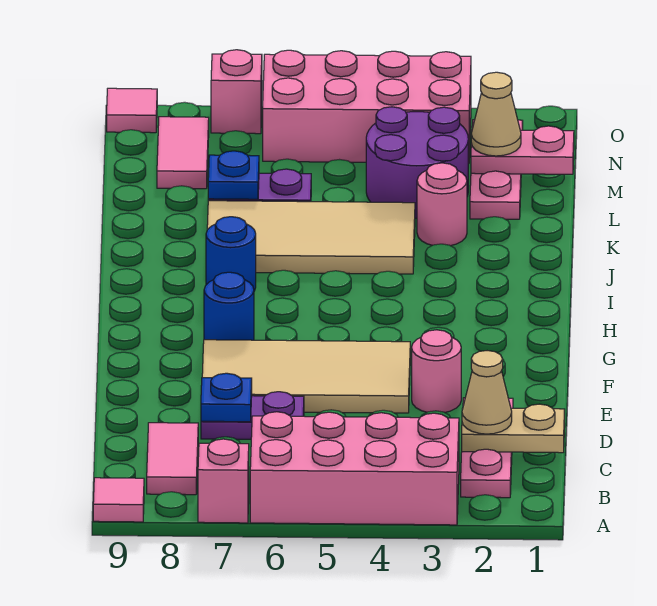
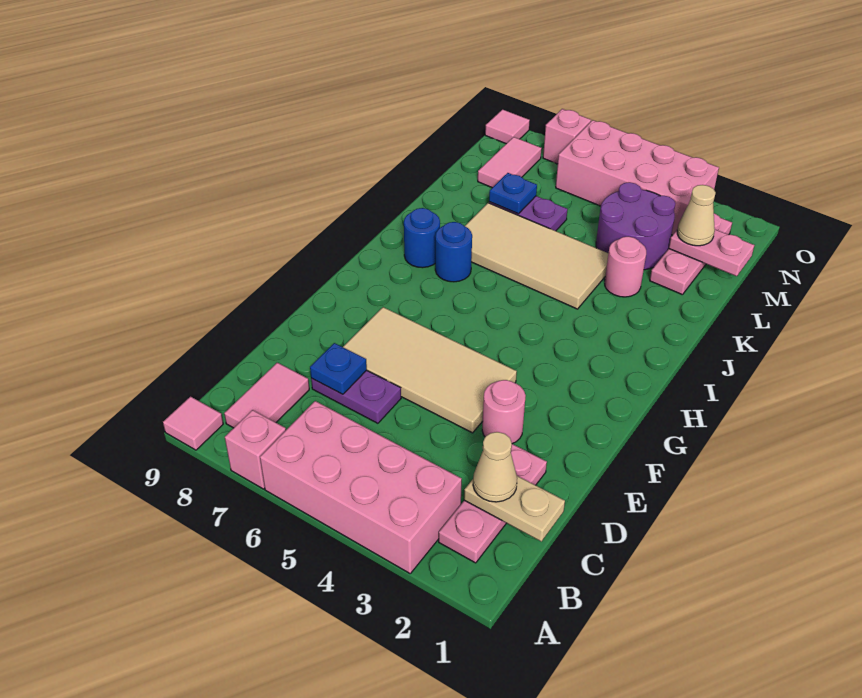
blue 1x1 round brick [204,272,254,340] -> blue 1x1 round brick moved to [404,208,440,268]

